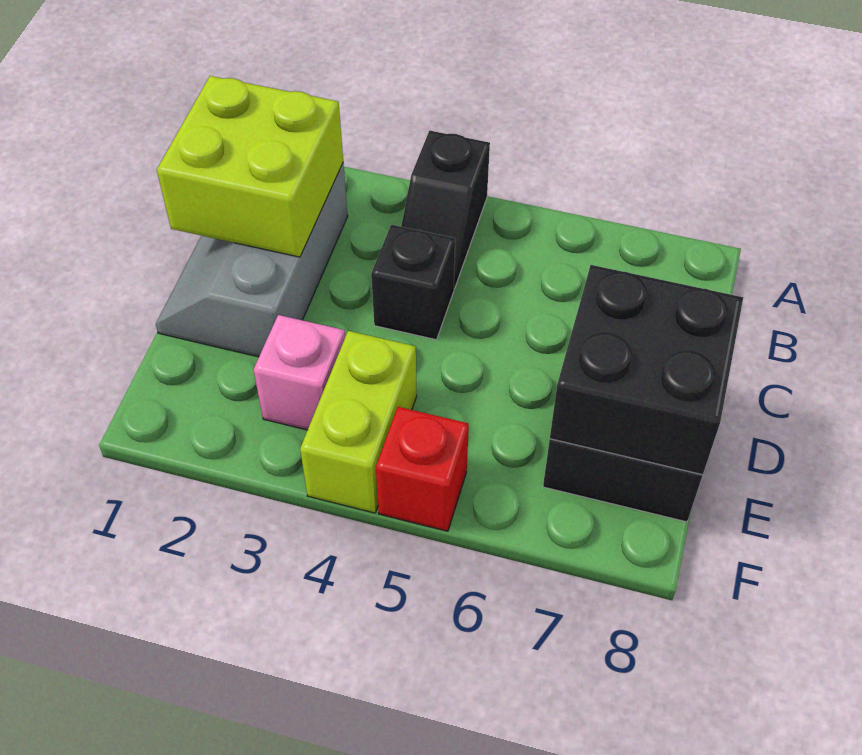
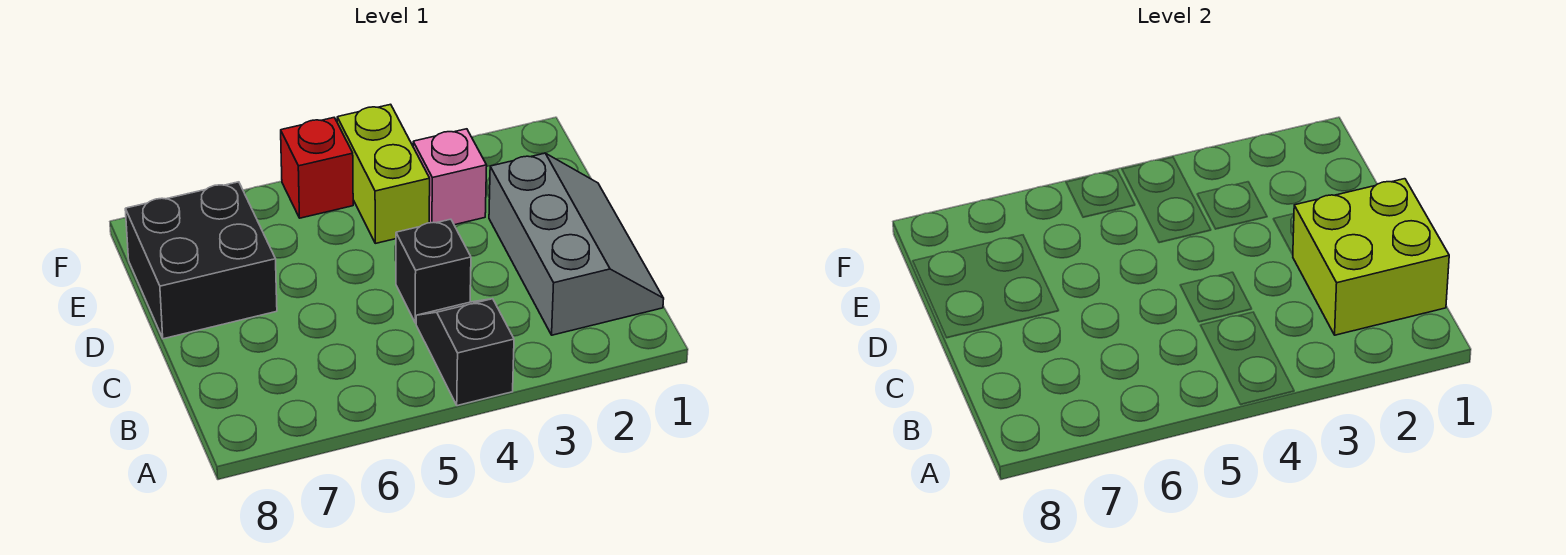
black 2x2 brick [550,265,743,475] -> none

